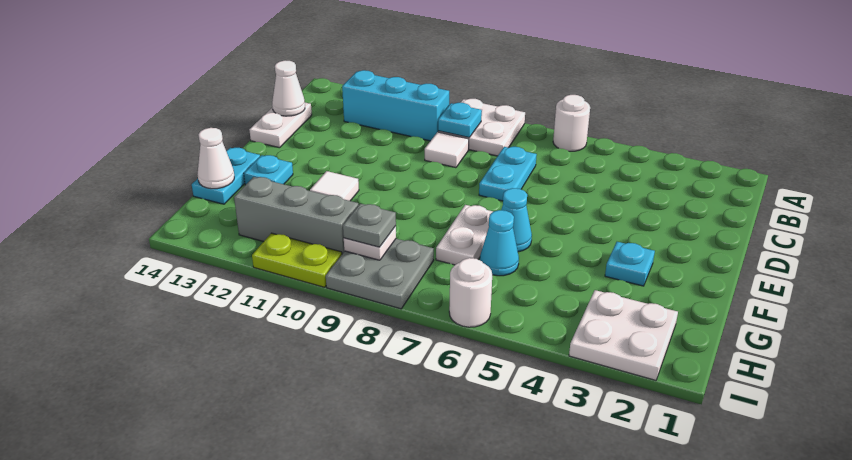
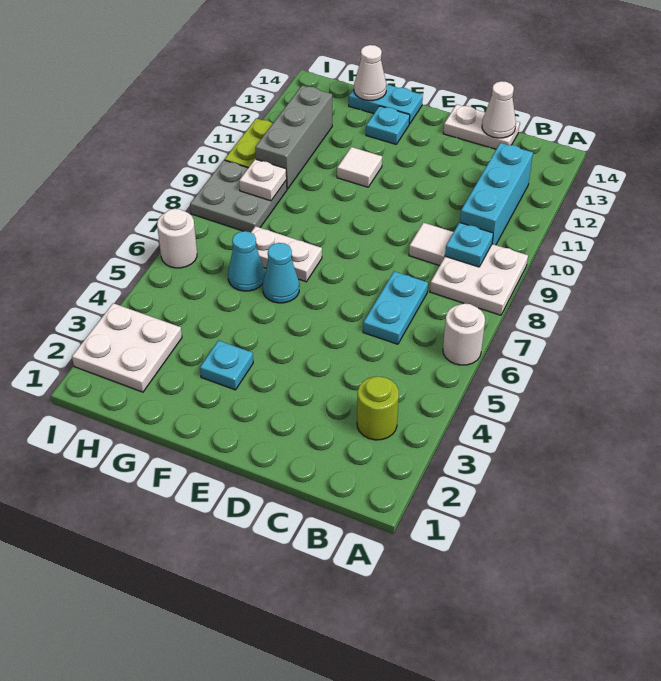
none -> lime 1x1 round brick [357,377,399,440]
cyan 1x2 plate [479,147,537,201] -> cyan 1x2 plate turned to [363,271,428,344]
grey 1x1 plate [343,204,396,247] -> none

